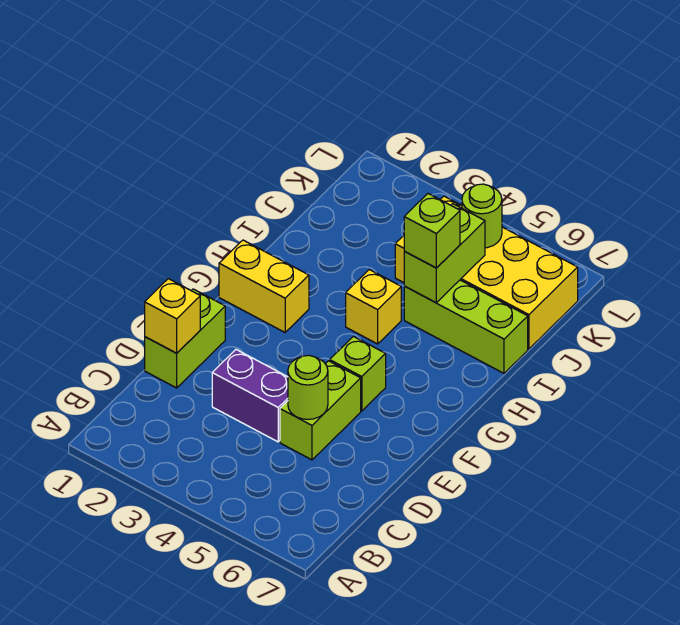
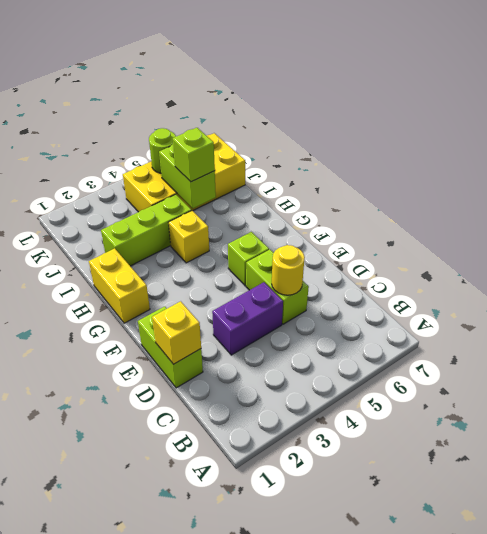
lime 1x1 round brick [288,355,328,419] -> yellow 1x1 round brick [272,245,305,295]
yellow 1x2 brick [219,240,309,332] -> yellow 1x2 brick turned to [89,248,150,323]
lime 1x3 brick [404,280,528,373] -> lime 1x3 brick moved to [101,194,192,266]

